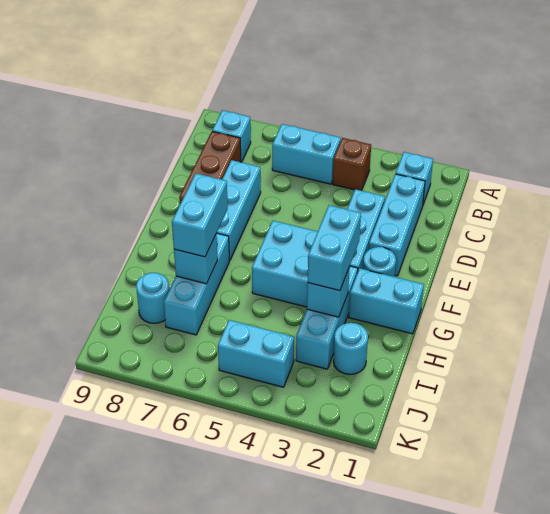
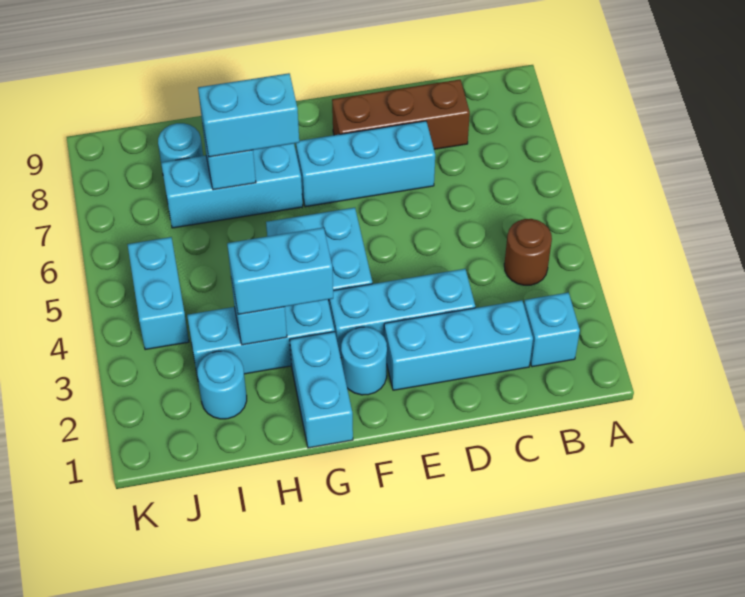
brown 1x1 brick [333,138,371,191] -> brown 1x1 round brick [504,219,552,285]
cyan 1x2 brick [272,124,341,184] -> none
cyan 1x1 brick [212,110,251,162] -> none

